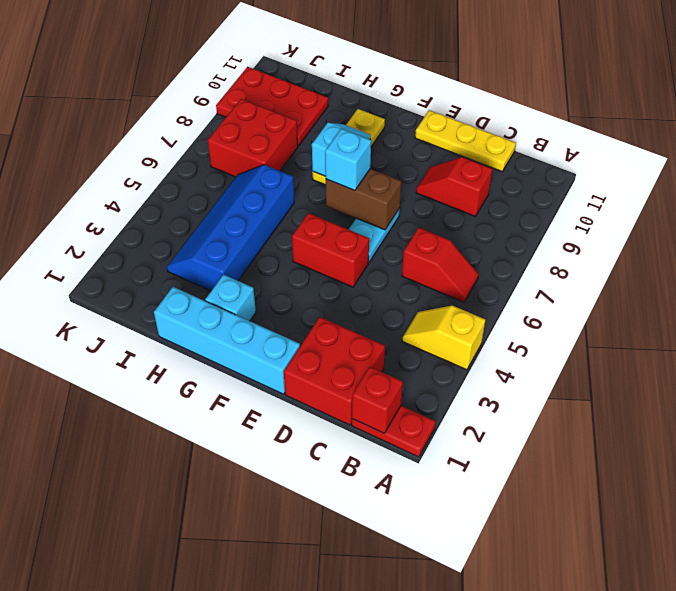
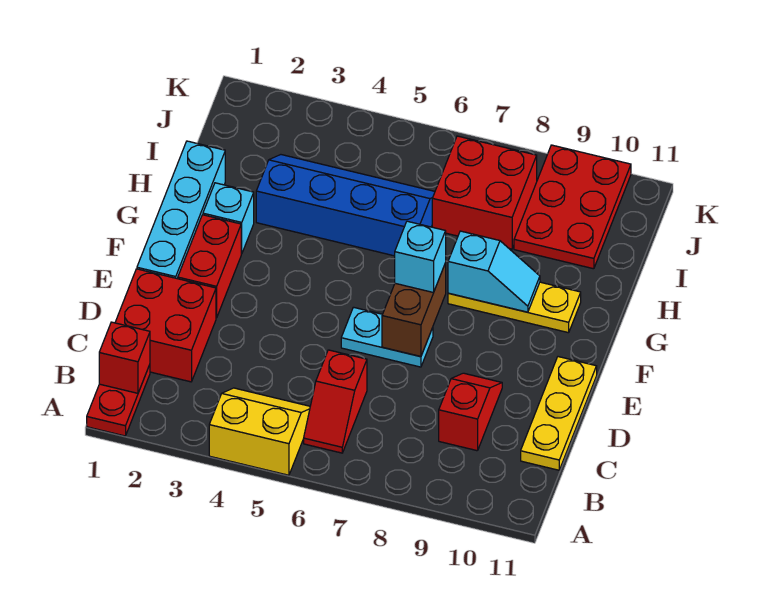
yellow 1x2 slope [402,306,485,370] -> yellow 2x2 slope [209,388,310,475]
red 1x2 brick [292,213,369,287] -> red 1x2 brick moved to [178,215,241,318]

